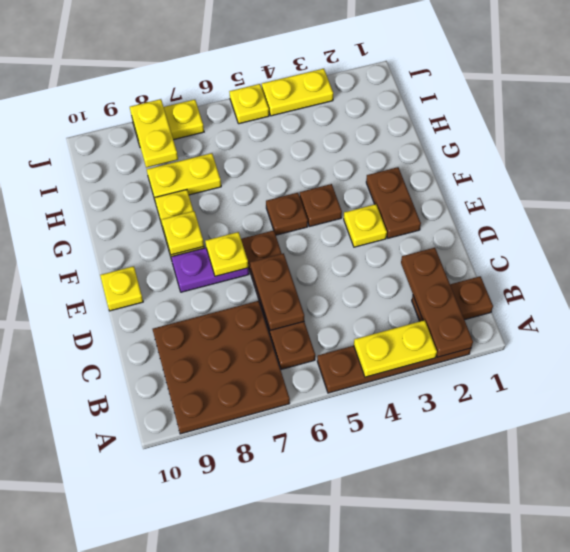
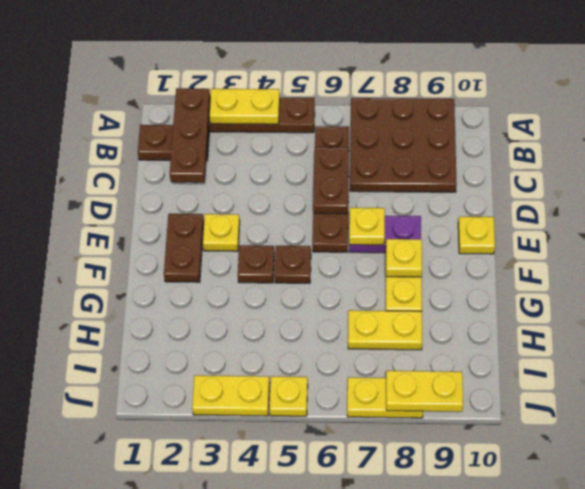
yellow 1x2 plate [130,99,178,168] -> yellow 1x2 plate turned to [386,371,463,412]

